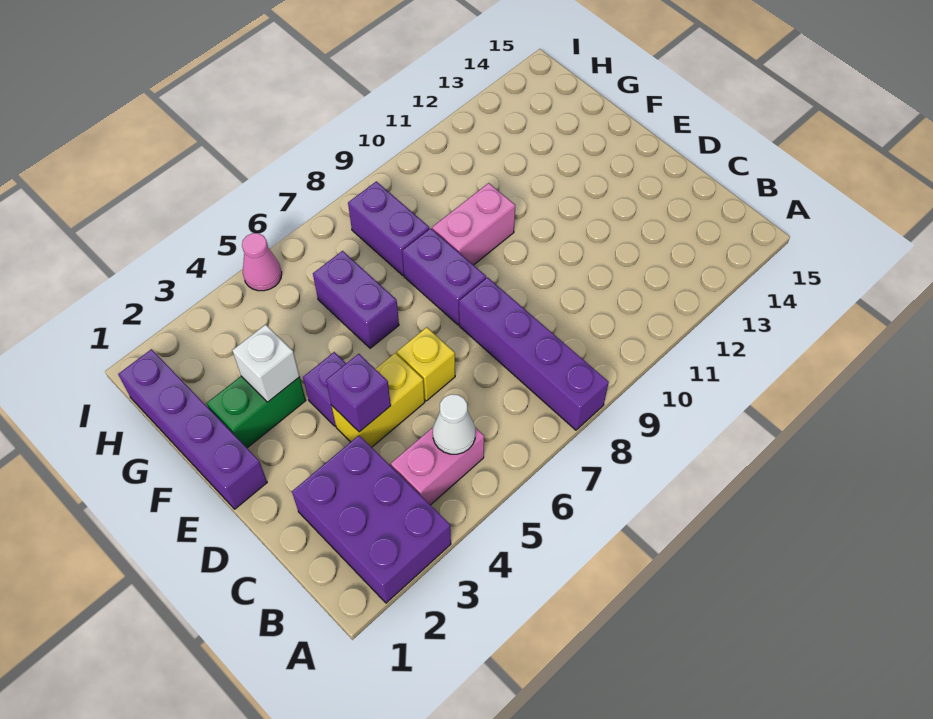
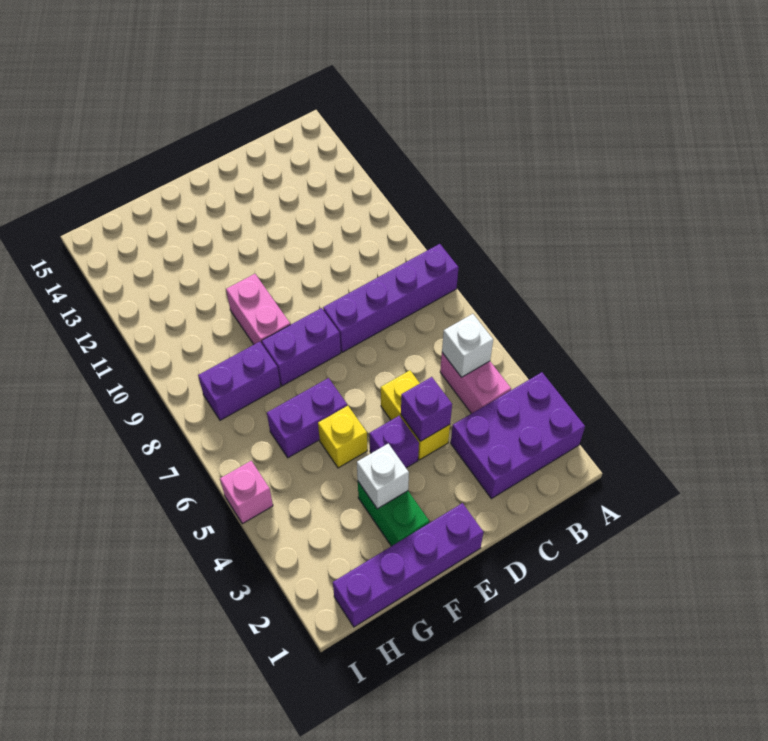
white 1x1 cone [433,394,475,454] -> white 1x1 brick [442,314,493,377]
yellow 1x1 brick [397,327,455,401] -> yellow 1x1 brick moved to [318,406,367,468]
pink 1x1 cone [242,233,282,291] -> pink 1x1 brick [220,461,273,524]

